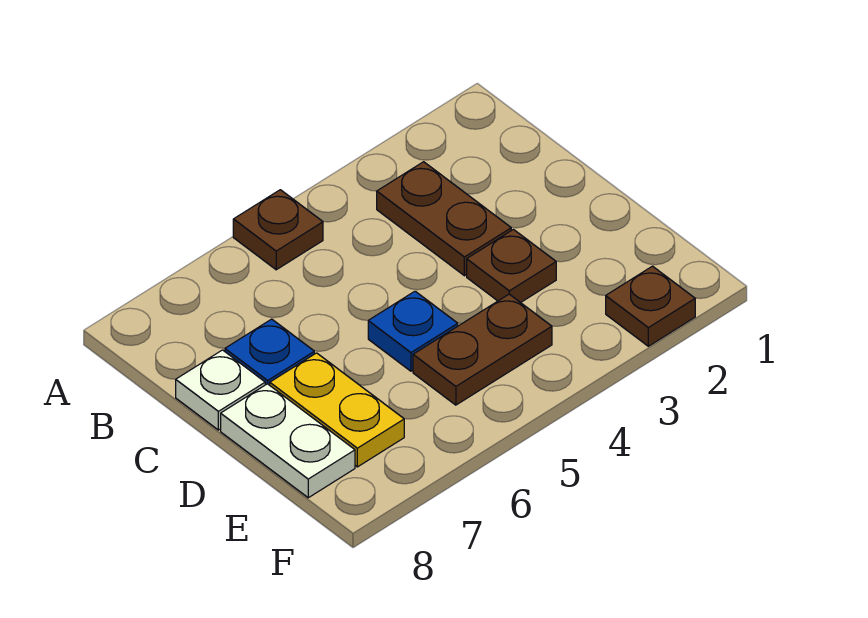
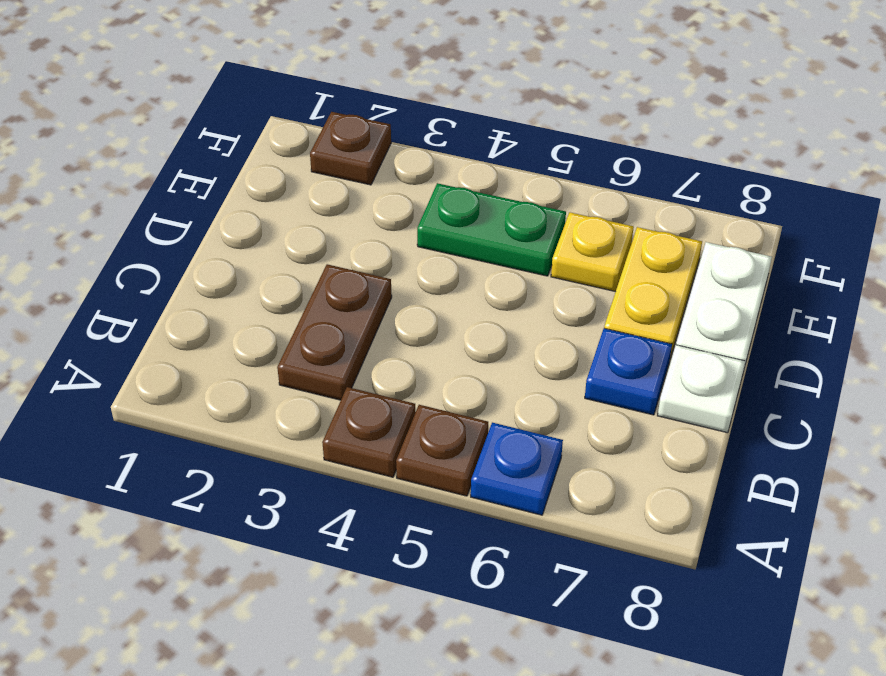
brown 1x1 plate [467,230,556,303] -> brown 1x1 plate moved to [322,387,416,477]
blue 1x1 plate [368,291,458,371] -> blue 1x1 plate moved to [471,423,563,515]
brown 1x2 plate [413,294,552,405] -> green 1x2 plate [417,183,566,276]
none -> yellow 1x1 plate [551,212,634,292]

